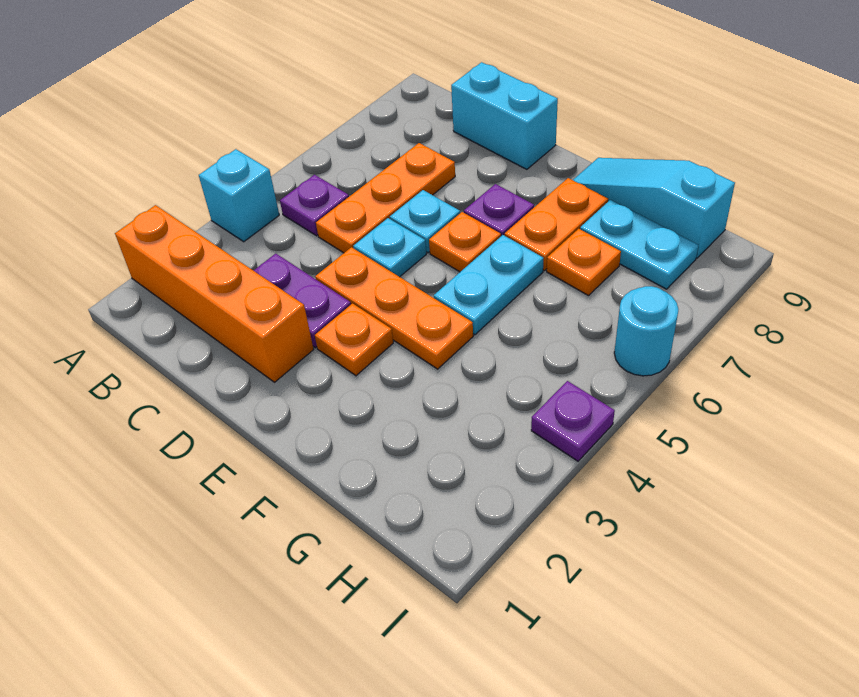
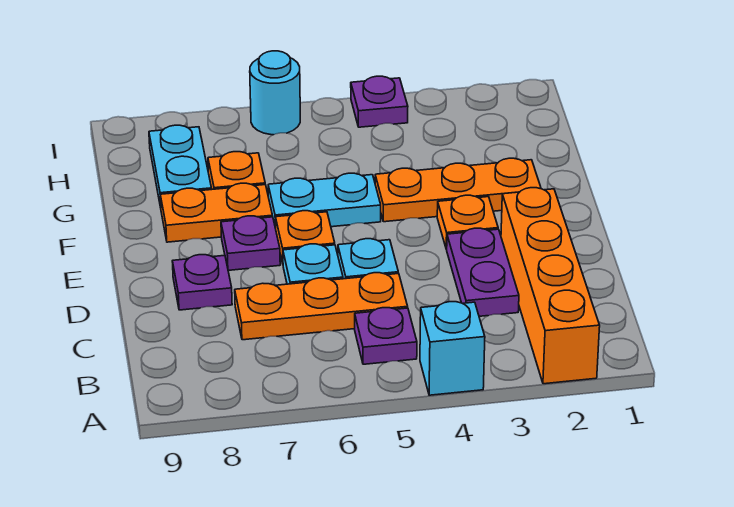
cyan 1x2 brick [451,62,558,169] -> none
orange 1x3 plate [315,247,473,369] -> orange 1x3 plate turned to [375,158,541,222]
none -> purple 1x1 plate [172,255,232,310]
cyan 1x3 slope [573,158,735,258] -> none

